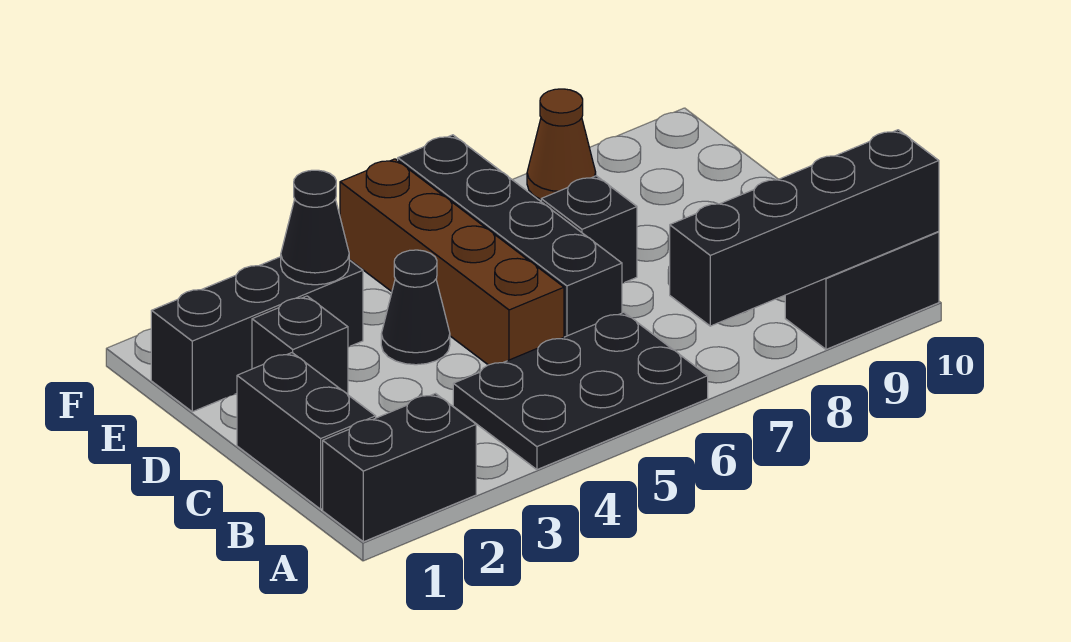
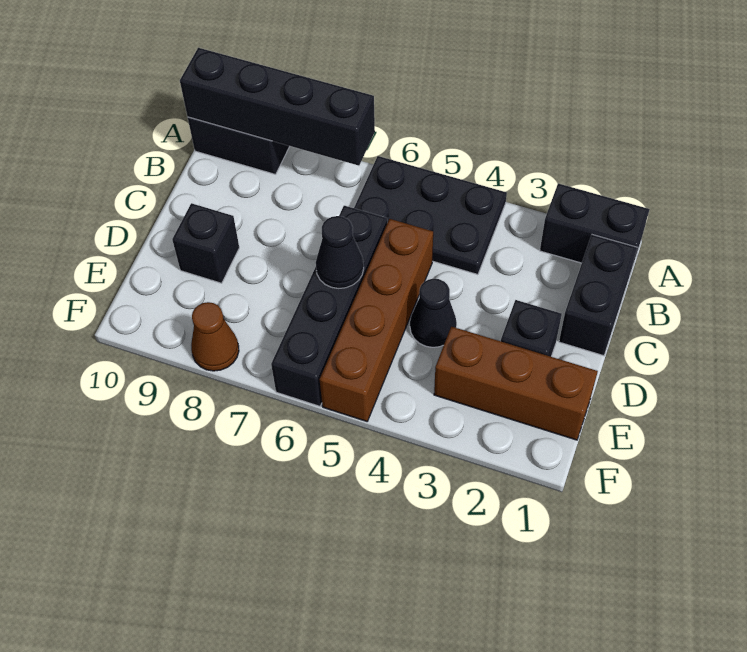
black 1x1 brick [541,176,637,283] -> black 1x1 brick moved to [172,203,239,283]
black 1x3 brick [151,257,363,412] -> brown 1x3 brick [434,326,598,440]
black 1x1 cone [281,170,349,285] -> black 1x1 cone moved to [316,216,364,288]

